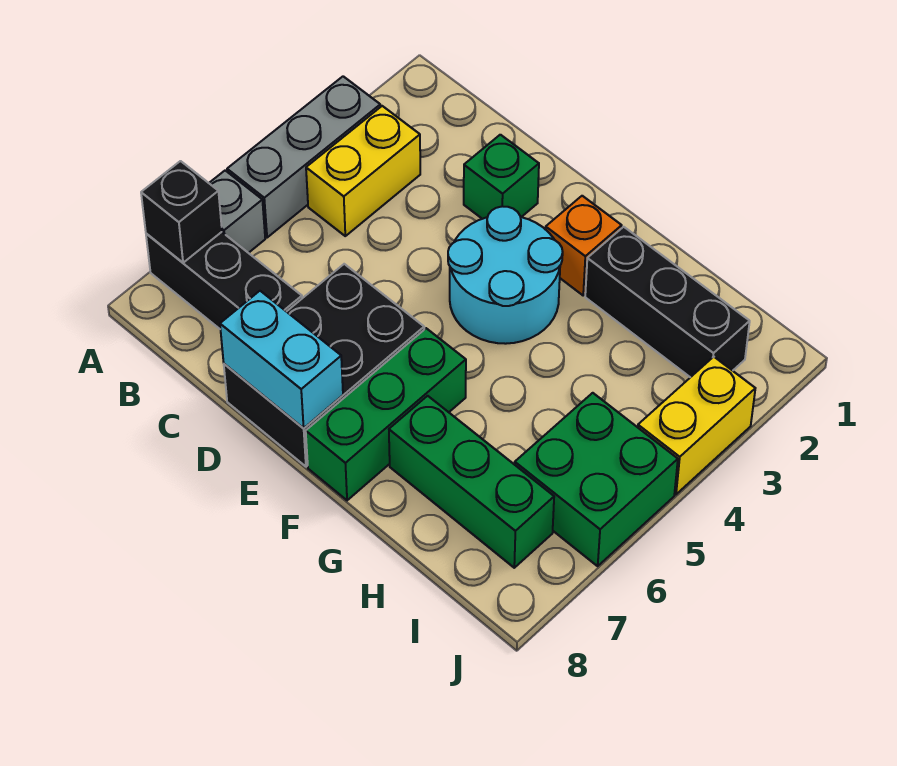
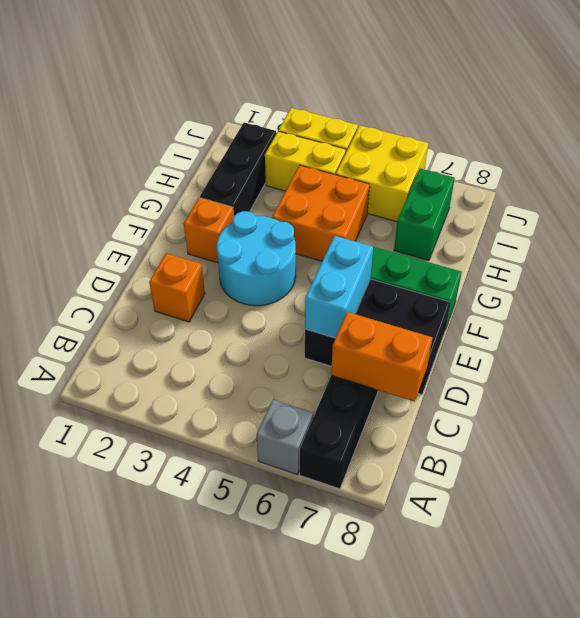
grey 1x3 brick [227,76,380,238] -> none
black 1x1 brick [141,161,222,263] -> none
yellow 1x2 brick [306,106,420,236] -> yellow 1x2 brick moved to [265,131,346,191]
none -> orange 1x2 brick [331,312,432,402]
green 1x1 brick [464,135,539,219] -> orange 1x1 brick [149,253,205,322]
cyan 1x2 brick [220,291,343,428] -> cyan 1x2 brick moved to [305,236,373,338]
none -> orange 2x2 brick [272,165,370,261]
green 1x3 brick [389,396,554,568] -> green 1x2 brick [394,169,455,261]
green 2x2 brick [515,393,678,566] -> yellow 2x2 brick [336,126,428,222]

